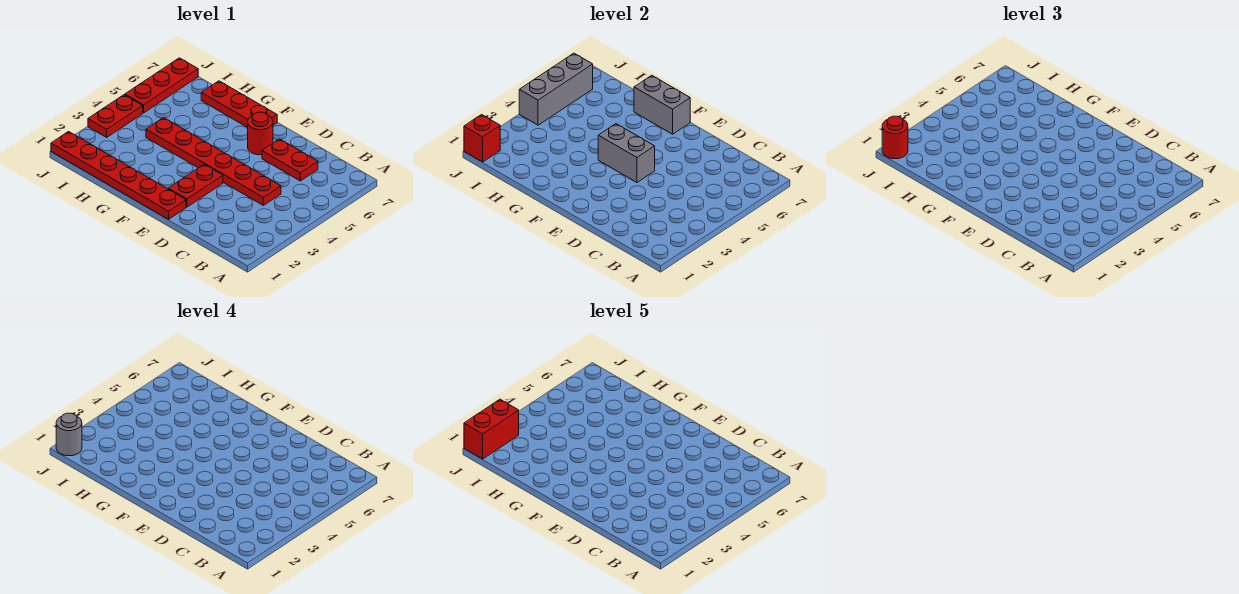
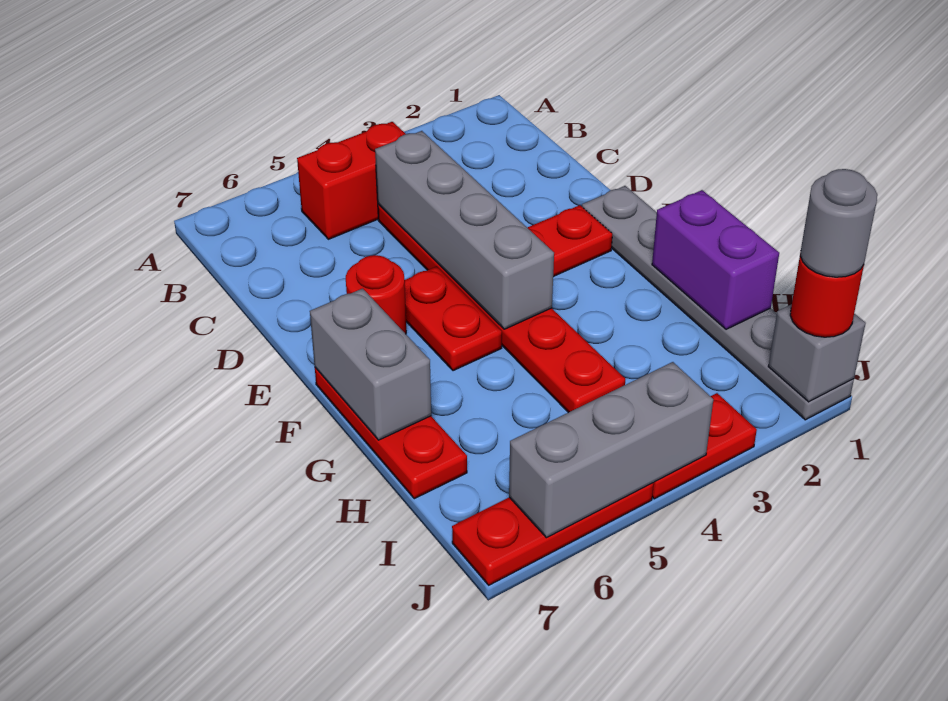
red 1x2 plate [262,139,318,181] -> red 1x2 plate moved to [405,266,502,371]
red 1x6 plate [51,132,186,219] -> grey 1x6 plate [582,186,854,420]
grey 1x2 brick [598,124,655,182] -> grey 1x4 brick [375,131,554,329]
none -> purple 1x2 brick [652,190,779,329]
red 1x1 brick [464,115,500,162] -> grey 1x1 brick [768,304,866,402]
red 1x2 brick [464,399,519,459] -> red 1x2 brick moved to [297,122,405,239]

